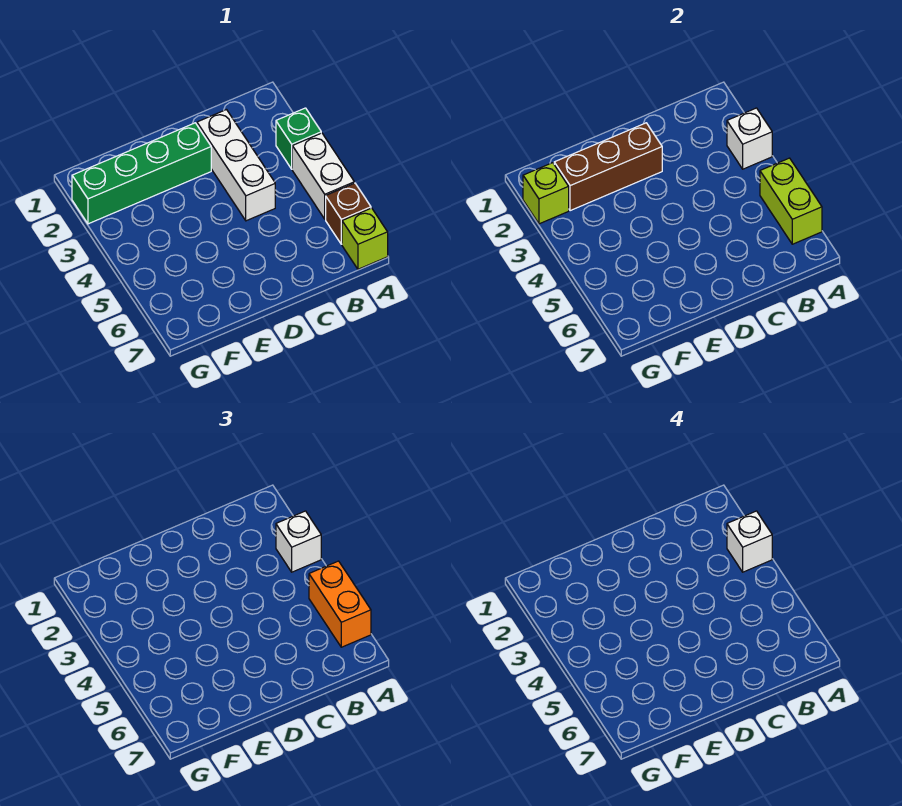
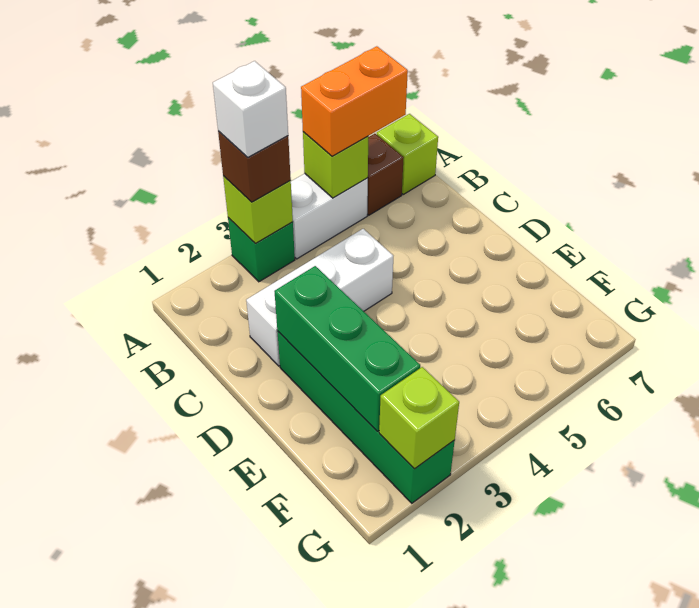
white 1x1 brick [727,108,772,169] -> lime 1x1 brick [223,176,293,243]
white 1x1 brick [276,511,321,572] -> brown 1x1 brick [218,131,291,202]
lime 1x2 brick [760,158,822,244] -> lime 1x1 brick [303,132,368,198]
brown 1x3 brick [554,123,662,211] -> green 1x3 brick [274,266,420,431]

